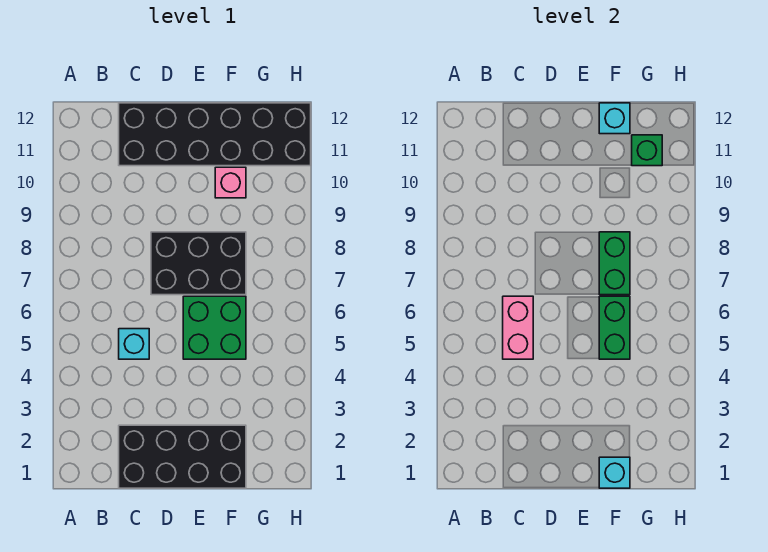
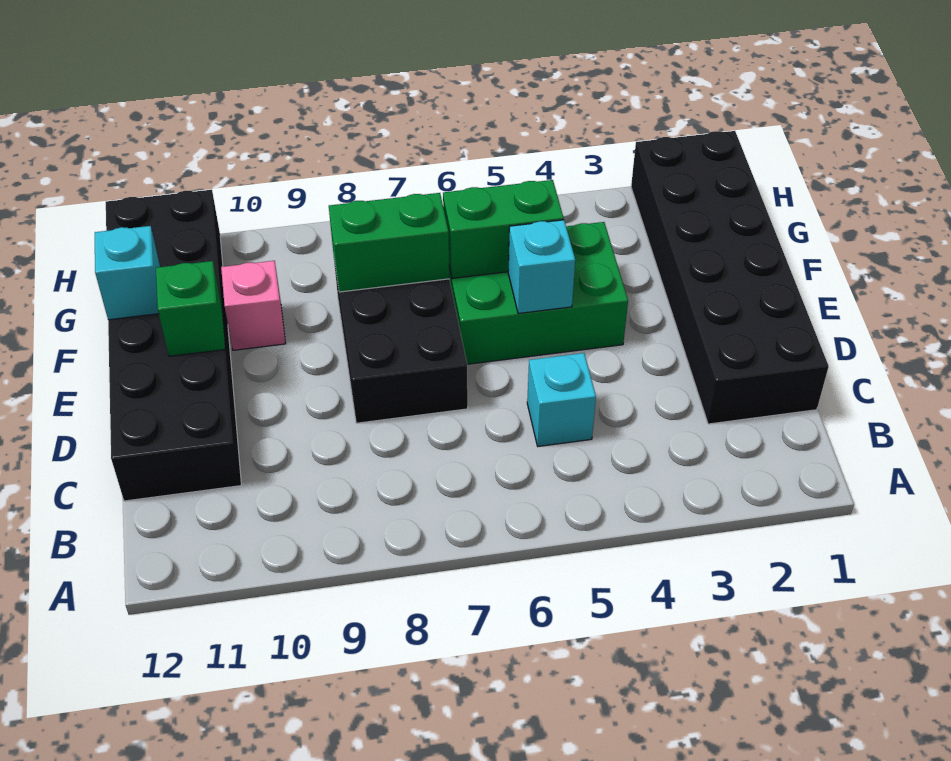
black 2x4 brick [119,425,246,488] -> black 2x6 brick [631,131,829,424]
pink 1x2 brick [503,296,533,359] -> none
green 2x2 brick [183,296,246,359] -> green 2x3 brick [449,222,628,364]
cyan 1x1 brick [599,457,630,488] -> cyan 1x1 brick moved to [508,220,575,313]
green 1x1 brick [632,135,662,166] -> green 1x1 brick moved to [156,261,225,356]

